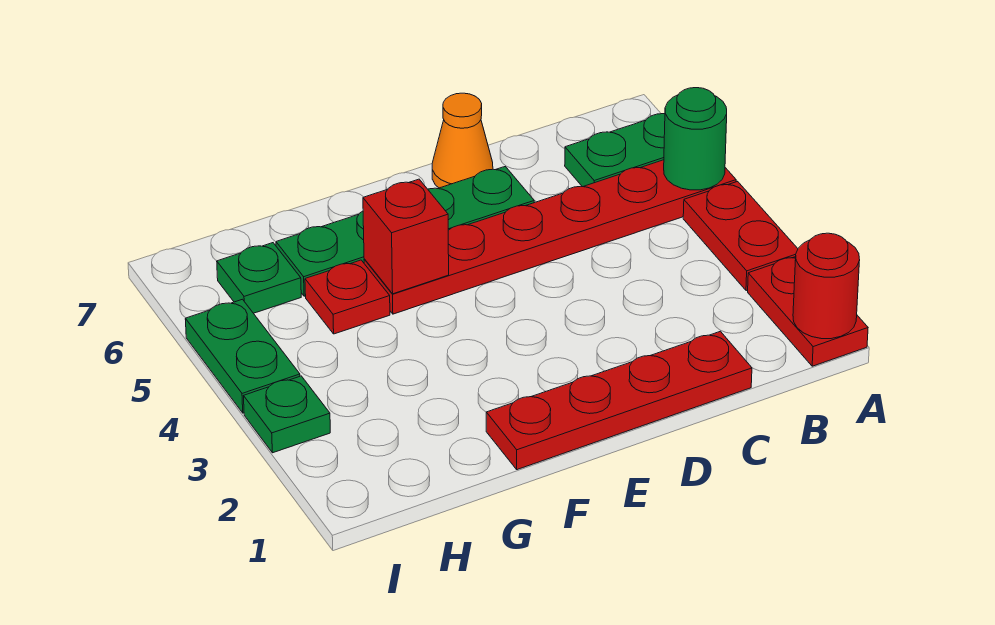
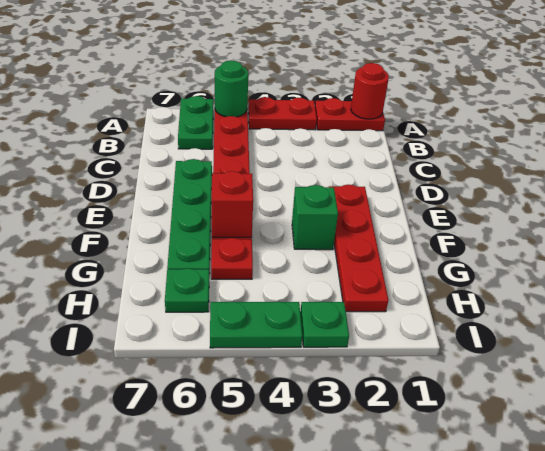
red 1x4 plate [486,331,752,470] -> red 1x4 plate moved to [329,184,388,312]
orange 1x1 cone [432,93,493,188] -> none
none -> green 1x1 brick [292,185,338,250]

